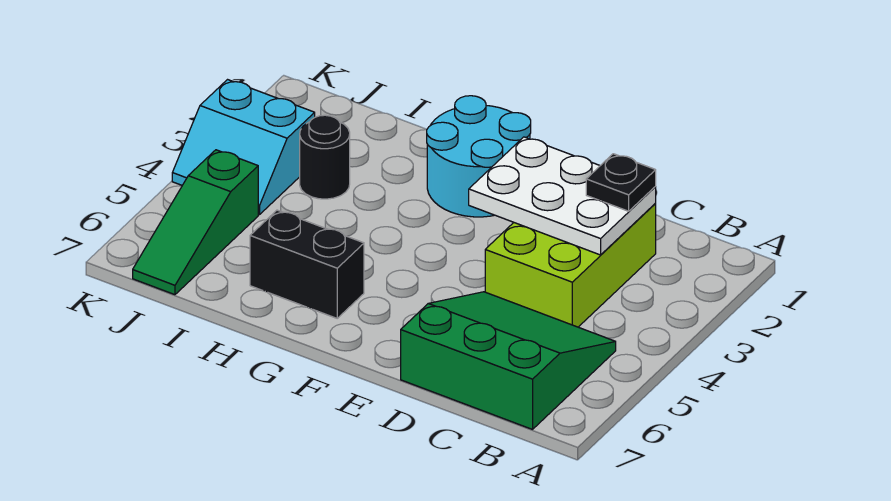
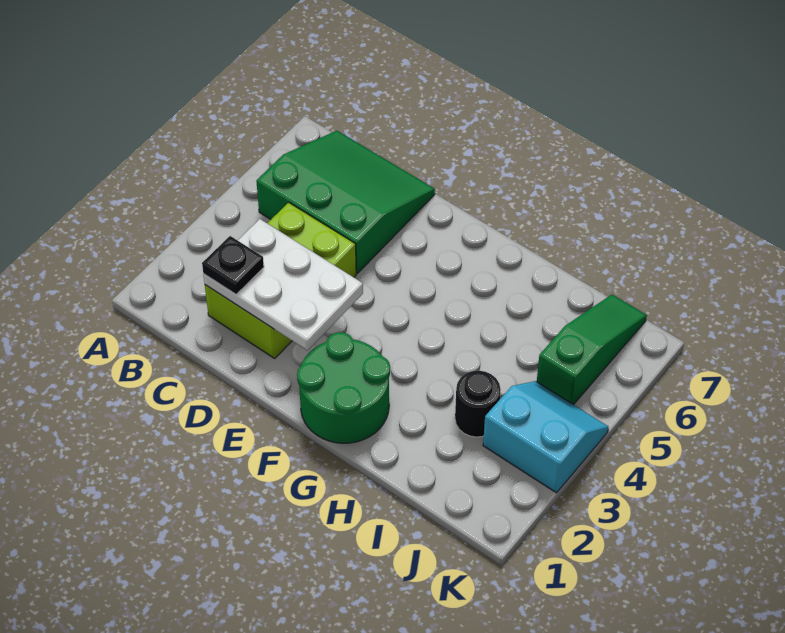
green 3x3 slope [401,292,616,429] -> green 3x3 slope turned to [256,131,435,273]
cyan 2x2 round brick [427,96,531,217] -> green 2x2 round brick [297,332,390,443]
black 1x2 brick [250,210,364,318] -> none

